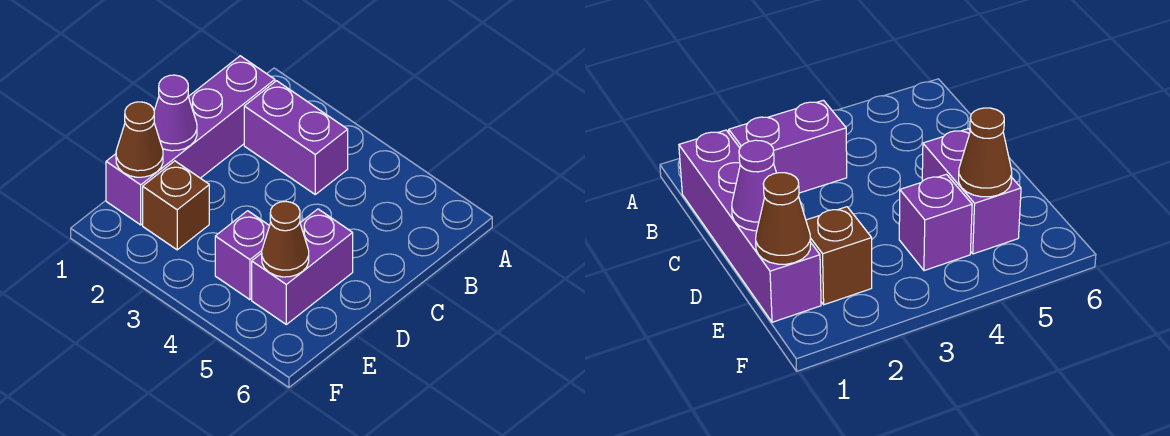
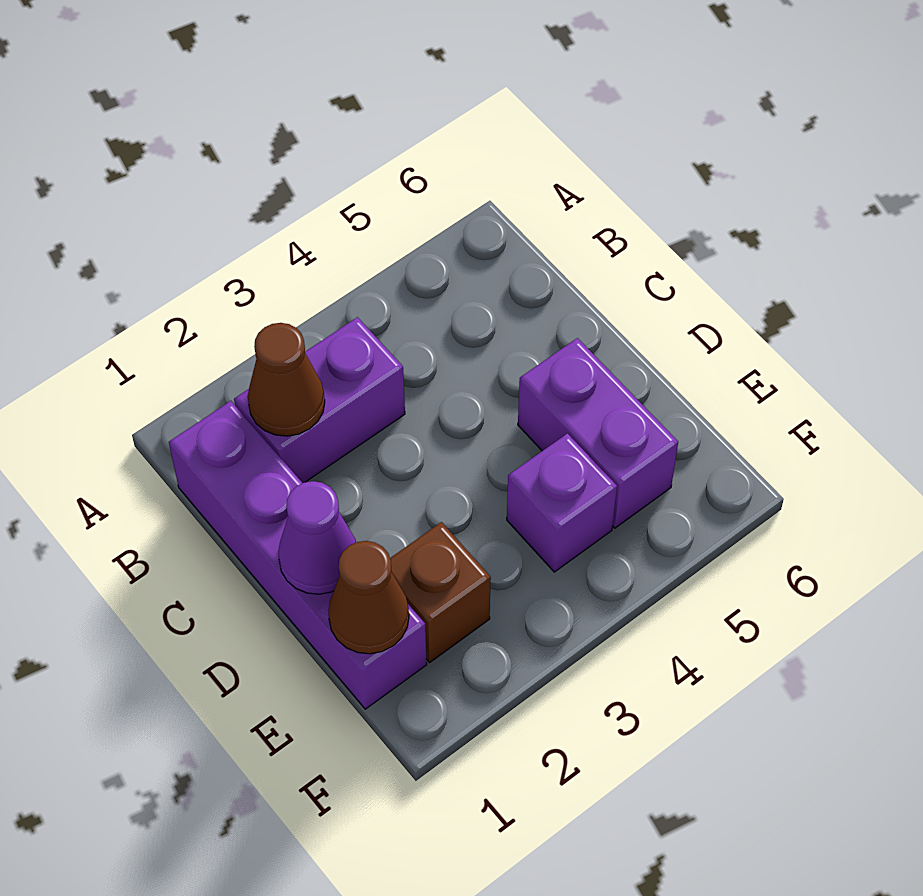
brown 1x1 cone [262,201,309,277] -> brown 1x1 cone moved to [248,323,325,436]

